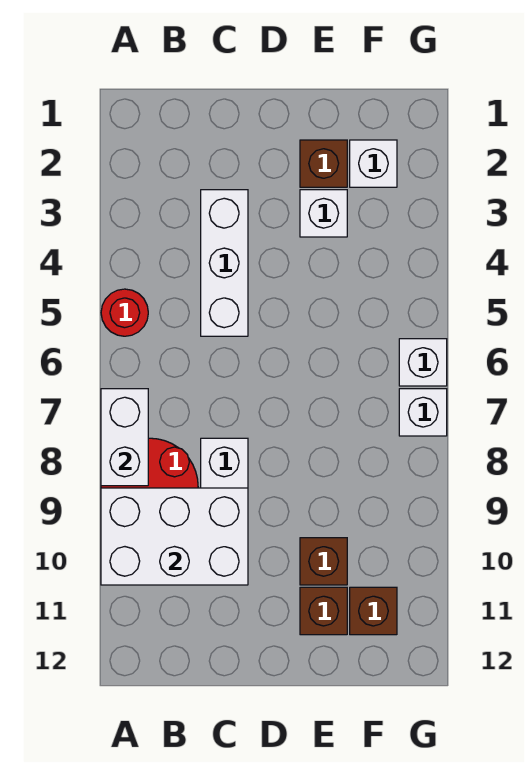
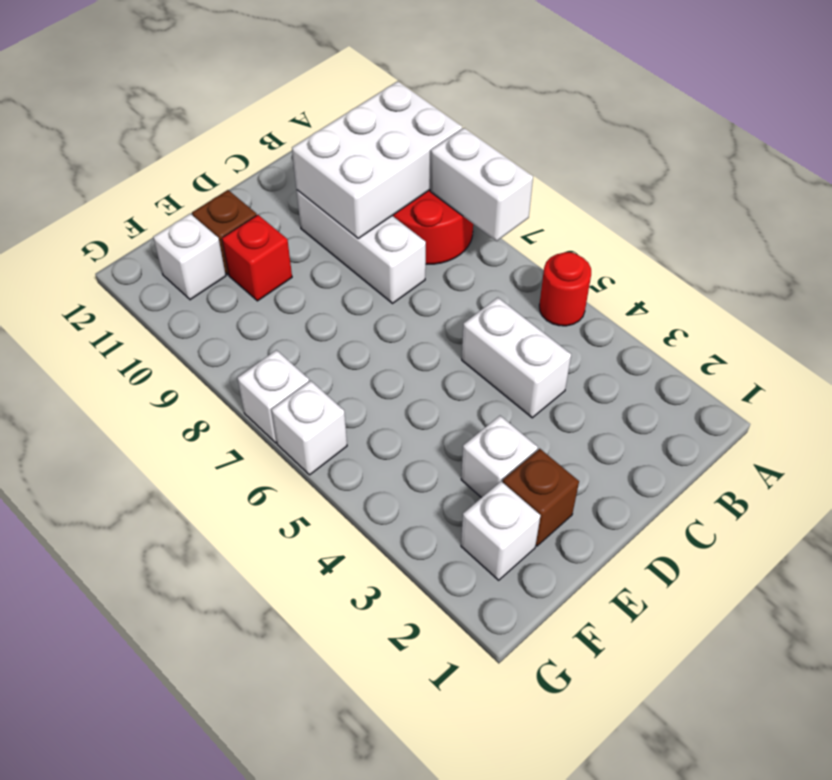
white 1x3 brick [201,190,248,336] -> white 1x2 brick [462,298,571,418]
brown 1x1 brick [300,538,347,585] -> red 1x1 brick [222,215,292,301]
brown 1x1 brick [350,587,397,635] -> white 1x1 brick [153,214,226,300]

